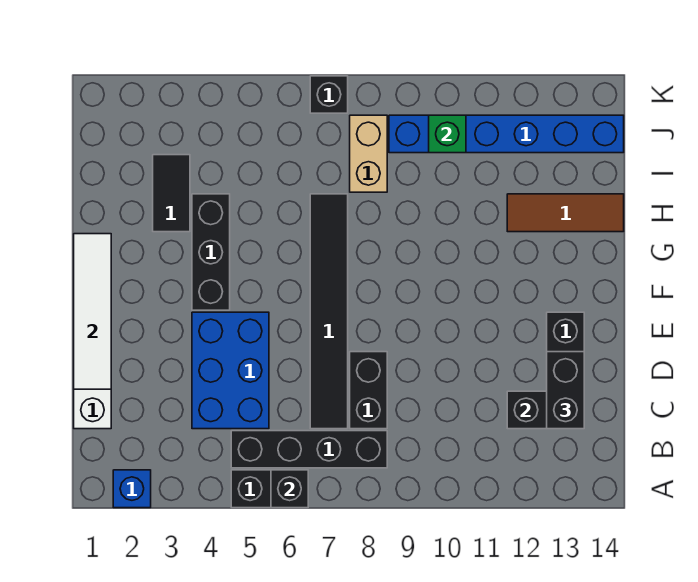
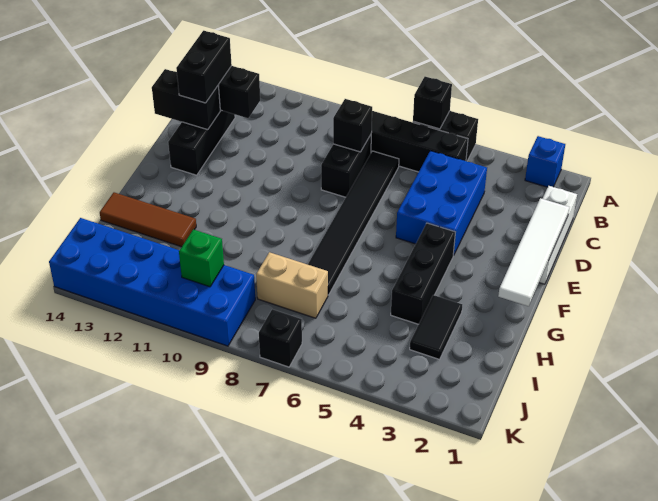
none -> black 1x1 brick [333,99,372,152]
none -> black 1x2 brick [152,69,220,130]
tan 1x2 brick [350,115,387,192] -> tan 1x2 brick turned to [256,252,328,318]
blue 1x6 brick [389,115,624,153] -> blue 2x6 brick [49,218,255,346]

